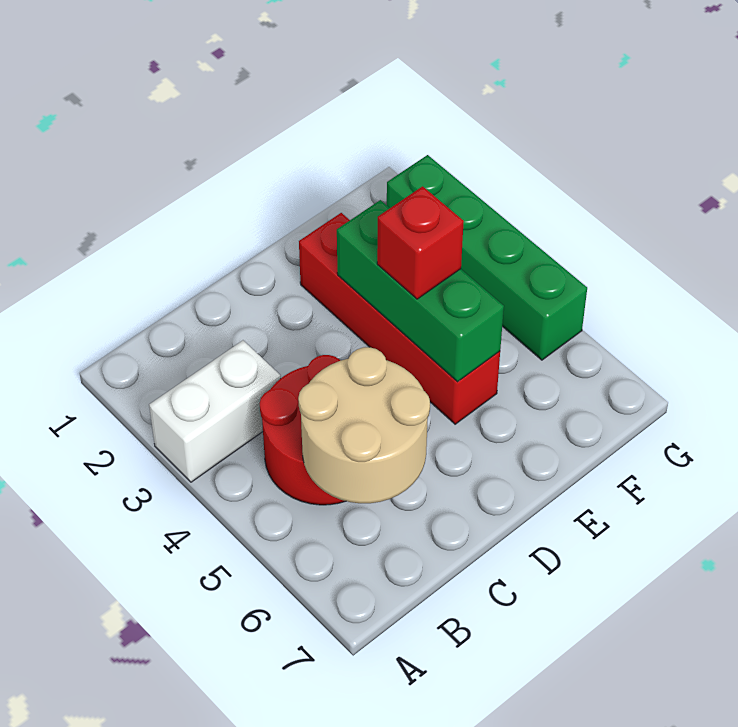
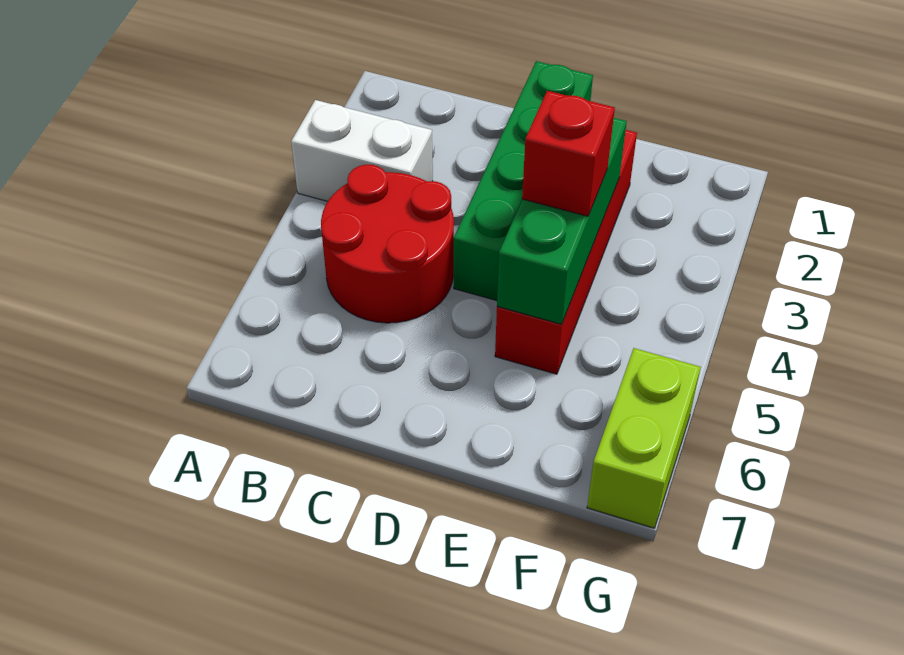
tan 2x2 round brick [298,347,430,503] -> none
green 1x4 brick [387,155,587,360] -> green 1x4 brick moved to [454,61,593,301]
none -> lime 1x2 brick [587,348,701,528]

